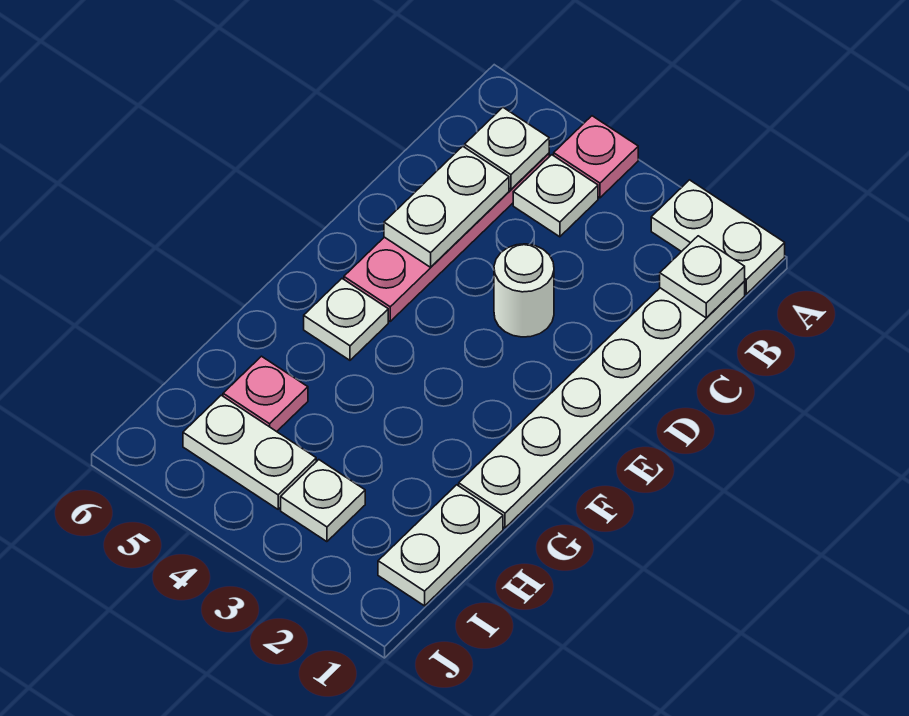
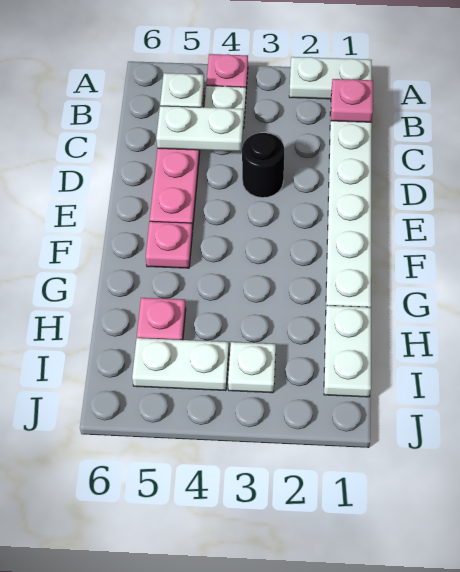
white 1x1 plate [660,236,745,318] -> pink 1x1 plate [331,79,373,122]
white 1x2 plate [384,146,509,267] -> white 1x2 plate turned to [156,106,244,152]
white 1x1 round brick [494,244,554,337] -> black 1x1 round brick [242,133,284,198]
white 1x1 plate [304,279,388,360] -> pink 1x1 plate [146,221,192,268]

